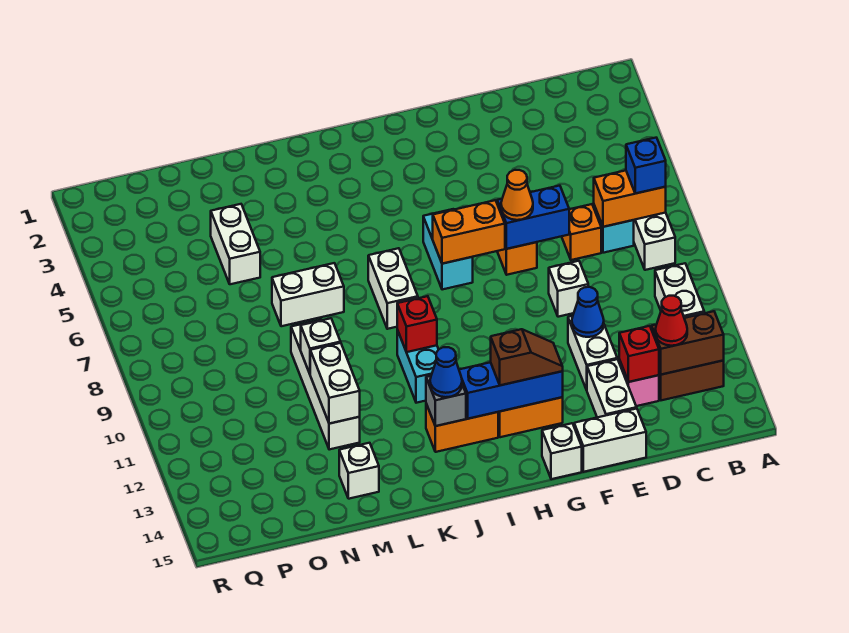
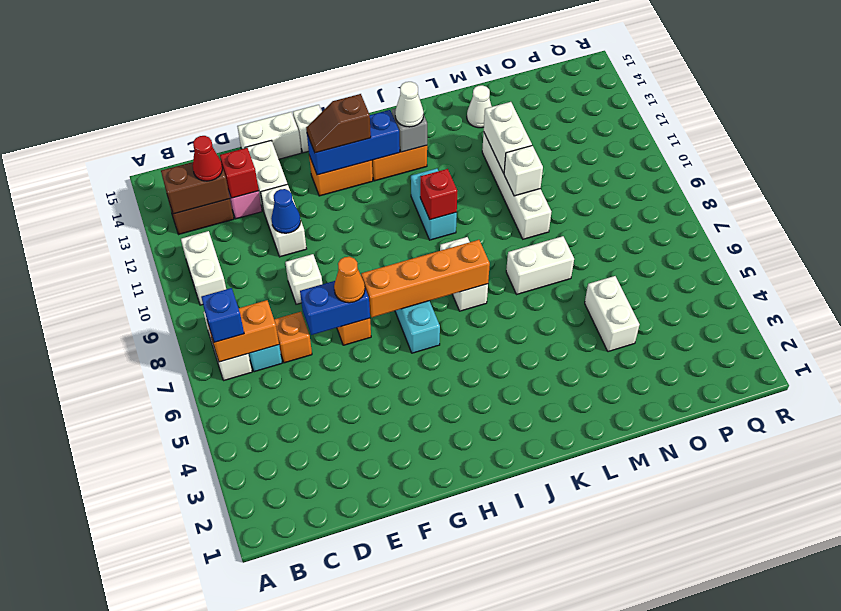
orange 1x2 brick [433,200,505,264] -> orange 1x4 brick [361,240,490,317]
blue 1x1 cone [430,347,462,397] -> white 1x1 cone [395,82,424,127]
white 1x1 brick [339,443,379,499] -> white 1x1 cone [467,85,492,128]

